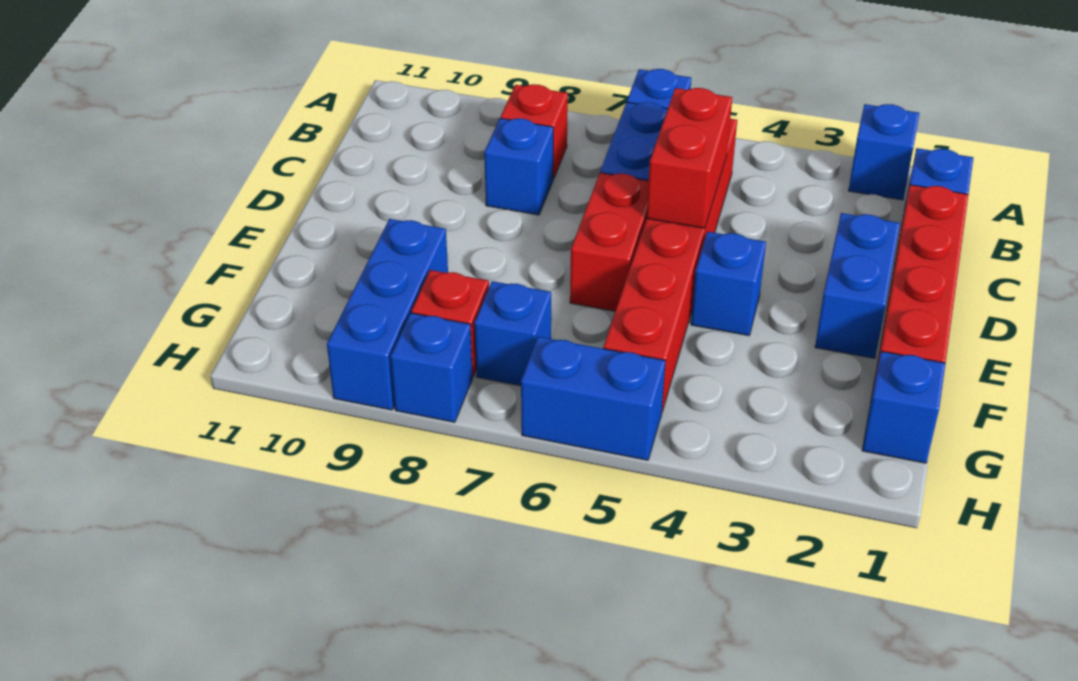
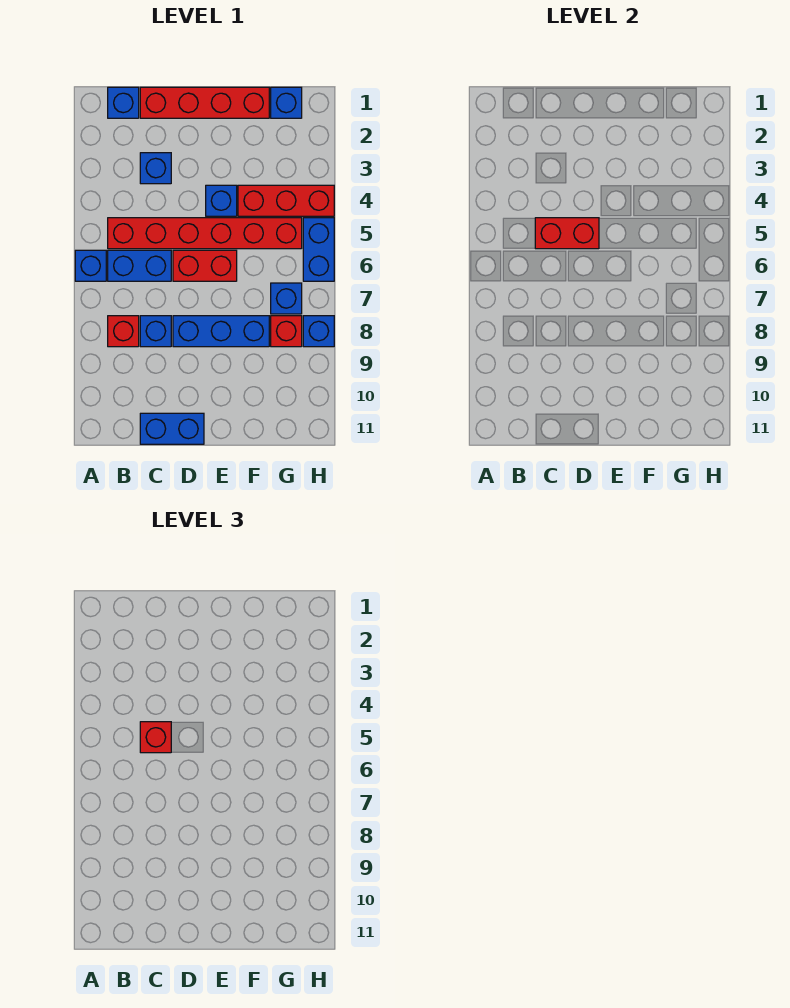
blue 1x1 brick [848,104,919,200] -> blue 1x1 brick moved to [140,153,171,184]
none -> red 1x1 brick [140,722,171,753]
blue 1x2 brick [815,213,900,358] -> blue 1x2 brick moved to [140,413,204,444]
none -> red 1x3 brick [238,185,334,216]
blue 1x3 brick [327,219,448,410] -> blue 1x3 brick moved to [173,316,269,347]

